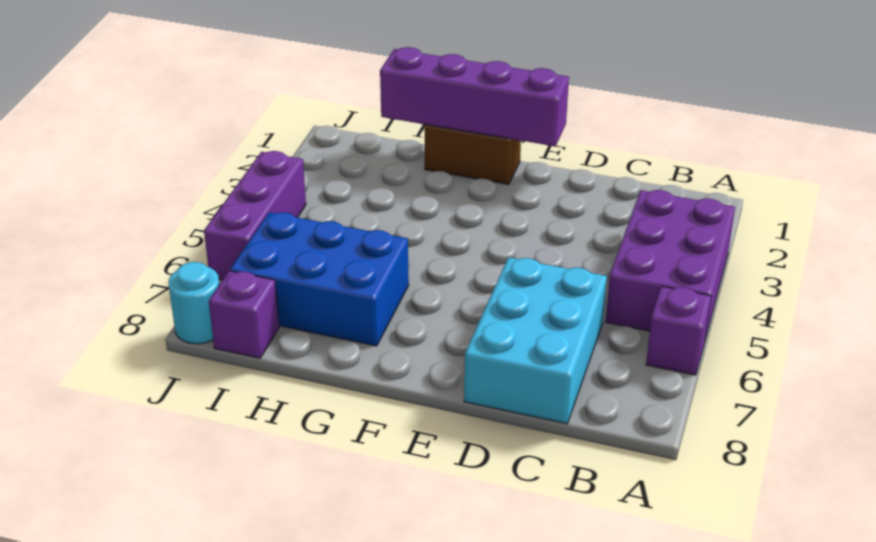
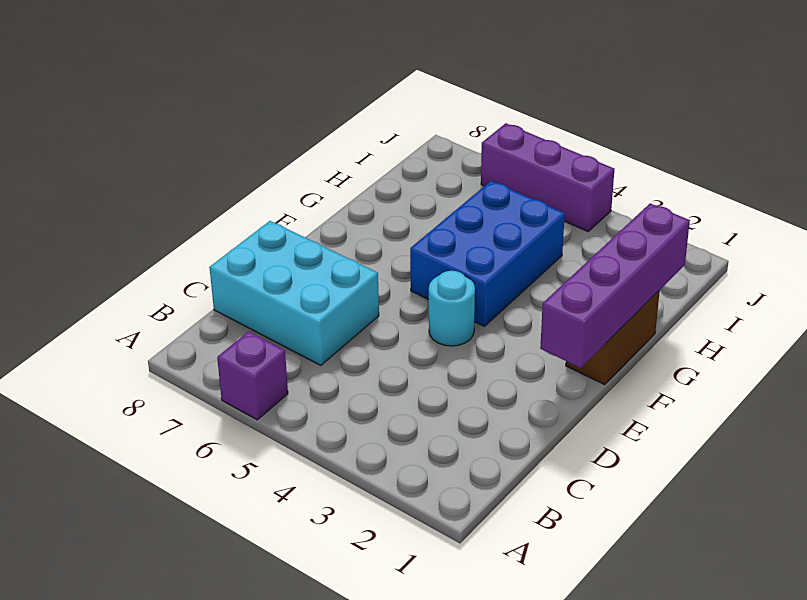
purple 2x3 brick [606,190,735,339] -> none
blue 2x3 brick [230,212,409,346] -> blue 2x3 brick moved to [410,181,565,326]
purple 1x1 brick [209,271,279,358] -> none
cyan 1x1 round brick [169,262,219,344] -> cyan 1x1 round brick moved to [429,271,475,346]

